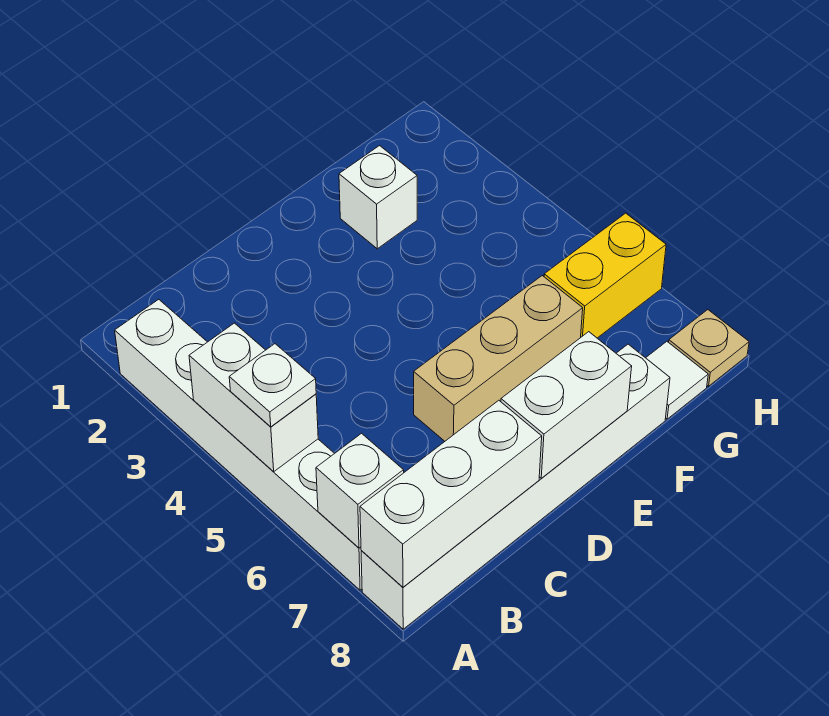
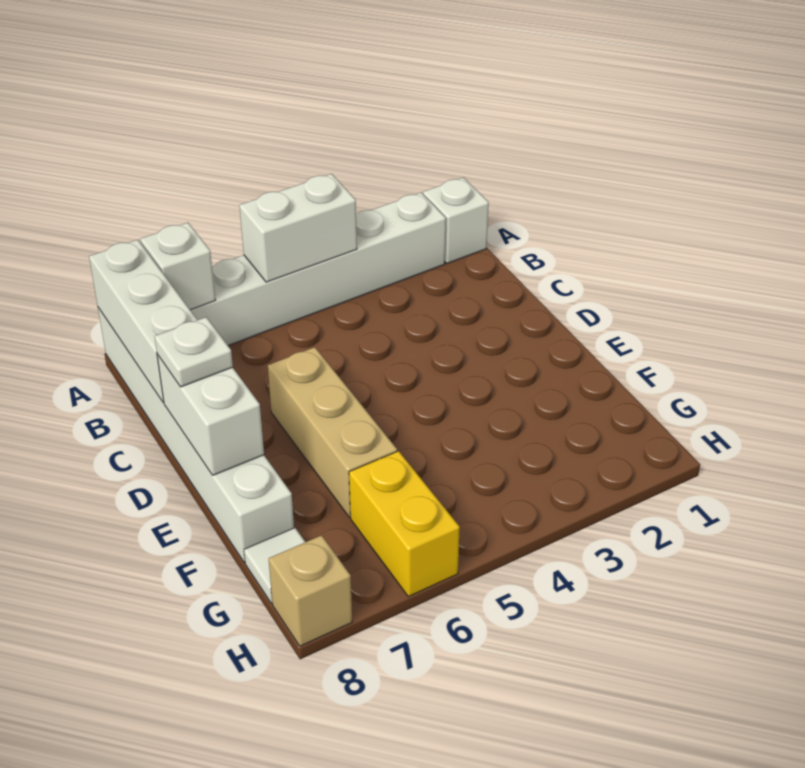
white 1x1 plate [229,344,316,427] -> white 1x1 plate moved to [155,317,233,387]
white 1x1 brick [339,146,417,249] -> white 1x1 brick moved to [423,178,489,263]
tan 1x1 plate [669,310,749,386] -> tan 1x1 brick [269,535,352,646]

